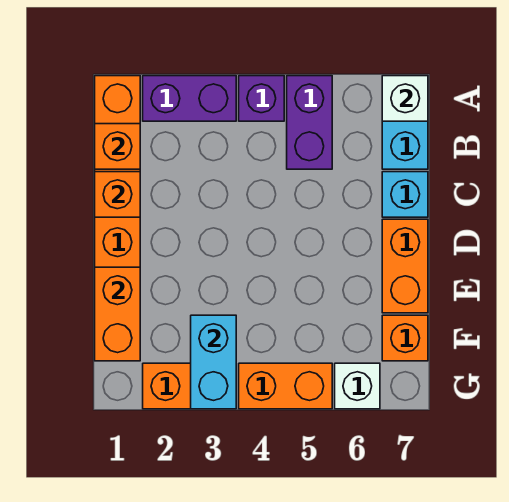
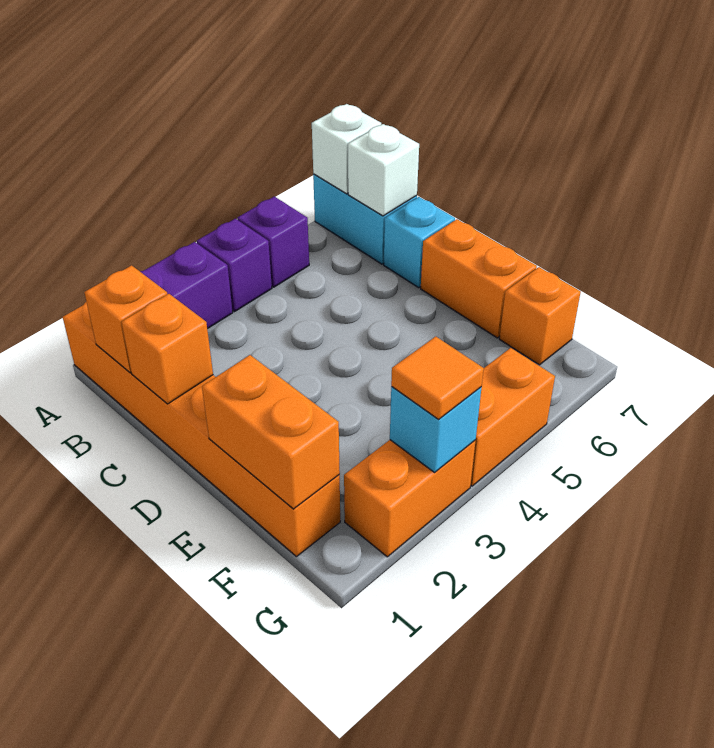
purple 1x2 brick [287,76,332,169] -> purple 1x1 brick [237,196,309,287]
cyan 1x2 brick [191,315,236,409] -> cyan 1x1 brick [390,387,482,472]
none -> orange 1x1 tile [391,336,484,419]
white 1x1 brick [335,363,380,409] -> white 1x1 brick moved to [348,124,419,216]

